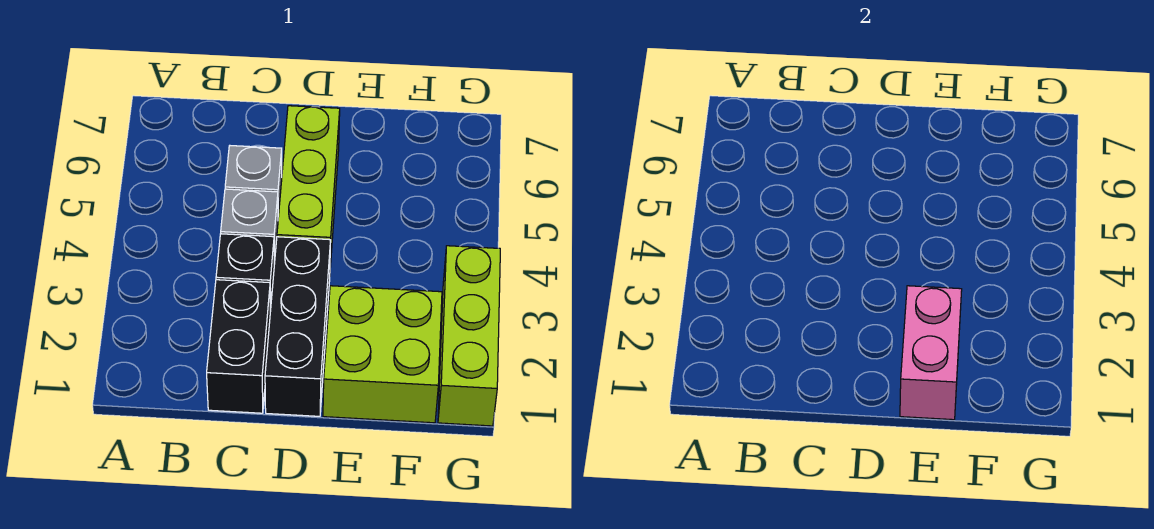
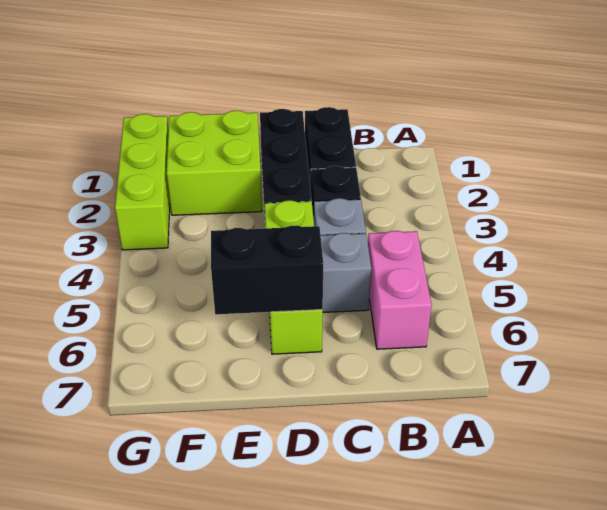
none -> black 1x2 brick [211,225,323,314]
pink 1x2 brick [900,286,962,420] -> pink 1x2 brick moved to [368,231,432,349]

